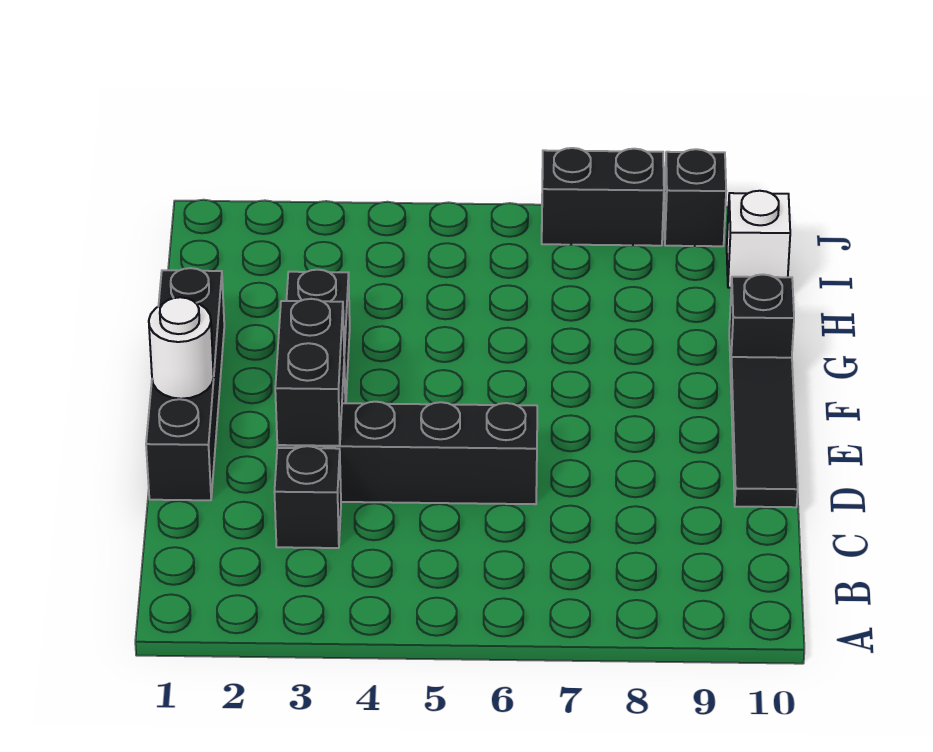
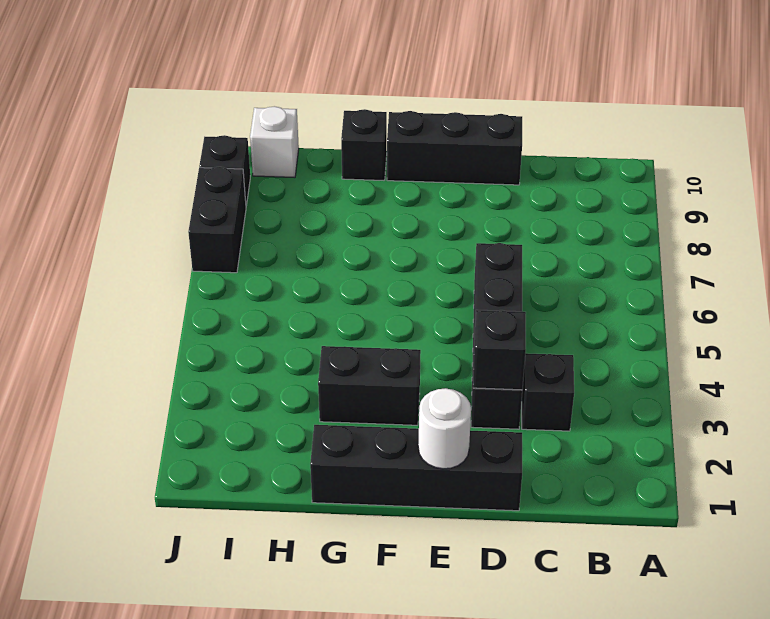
black 1x2 brick [275,299,344,446] -> black 1x1 brick [473,310,526,390]
black 1x3 tile [731,357,798,507] -> black 1x3 brick [387,111,522,185]

